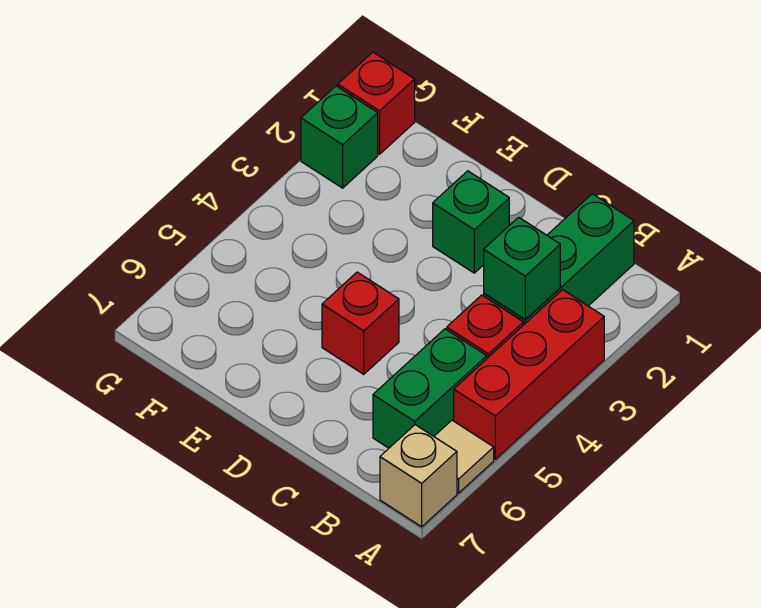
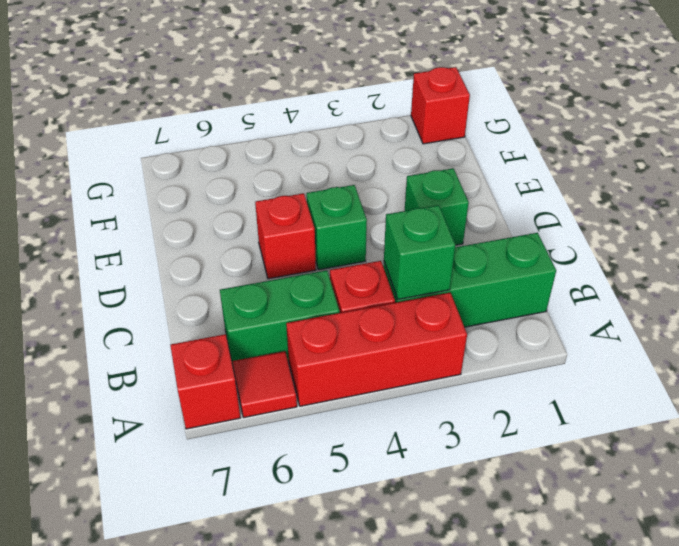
tan 1x1 tile [434,420,494,493] -> red 1x1 tile [233,351,297,417]
tan 1x1 brick [380,425,457,527] -> red 1x1 brick [170,334,240,429]
green 1x1 brick [301,86,378,188] -> green 1x1 brick moved to [307,185,367,270]

